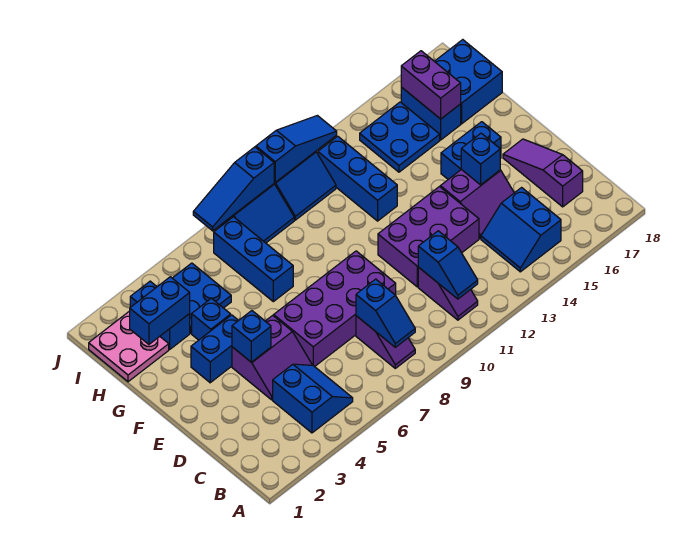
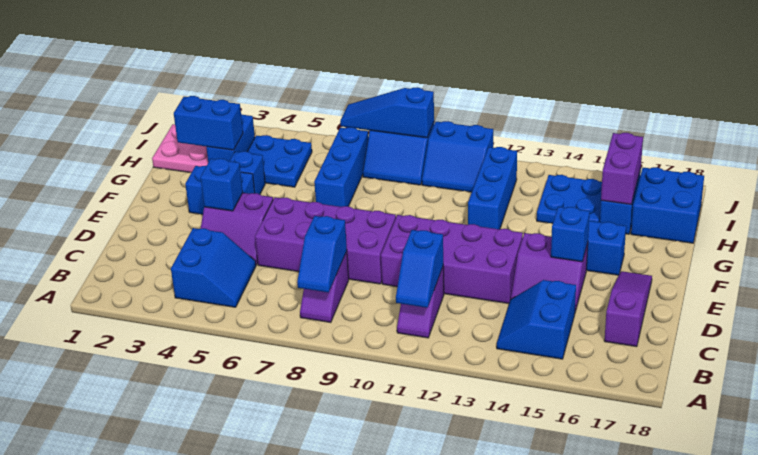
purple 2x3 brick [378,187,479,287] -> purple 2x4 brick [381,215,523,304]
blue 1x3 slope [256,116,337,182] -> none

